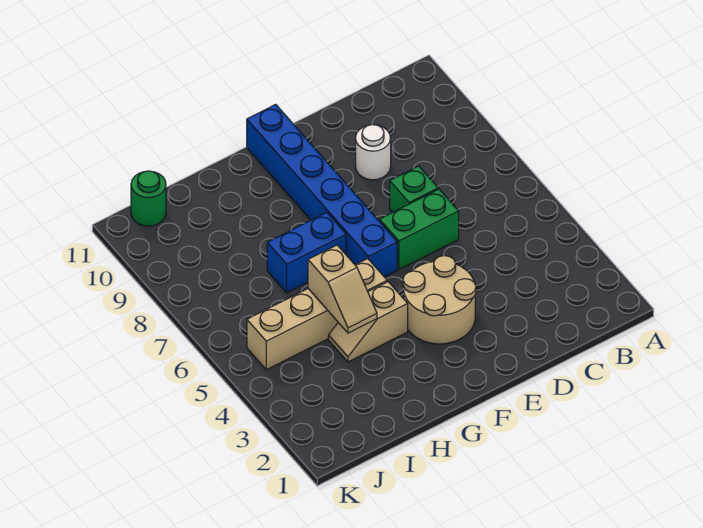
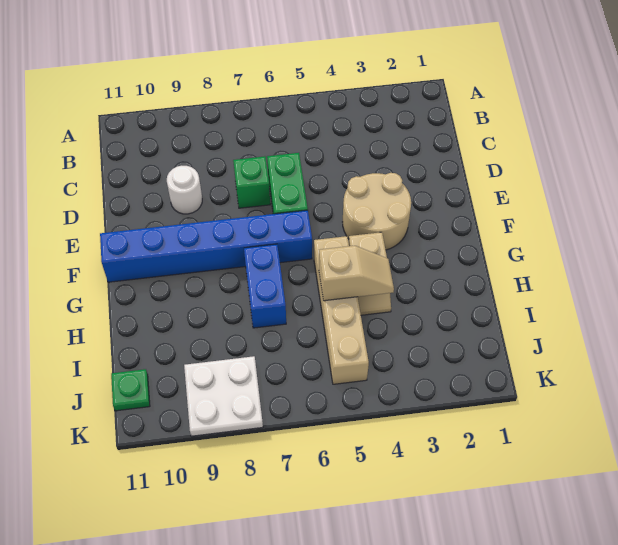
none -> white 2x2 plate [184,356,263,436]
green 1x1 round brick [131,171,166,226] -> green 1x1 plate [111,369,150,411]

